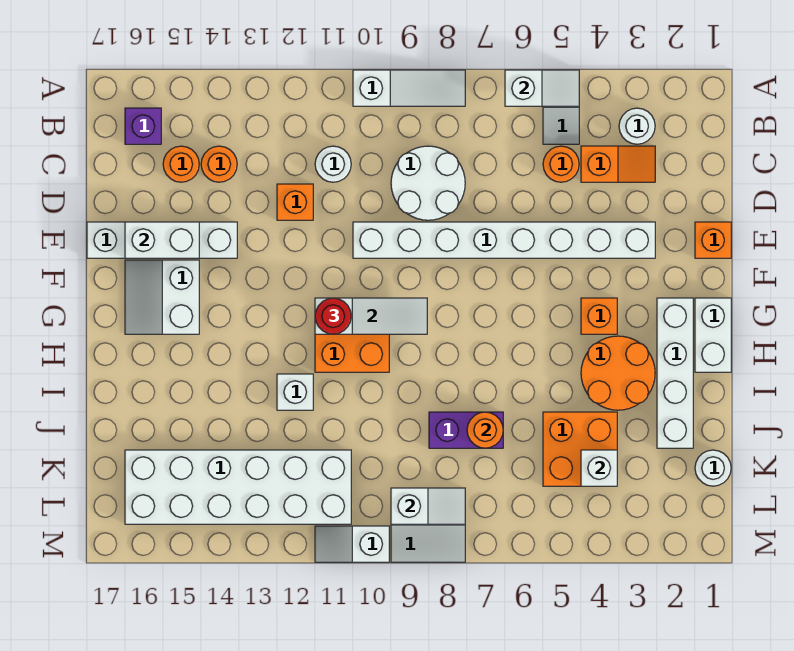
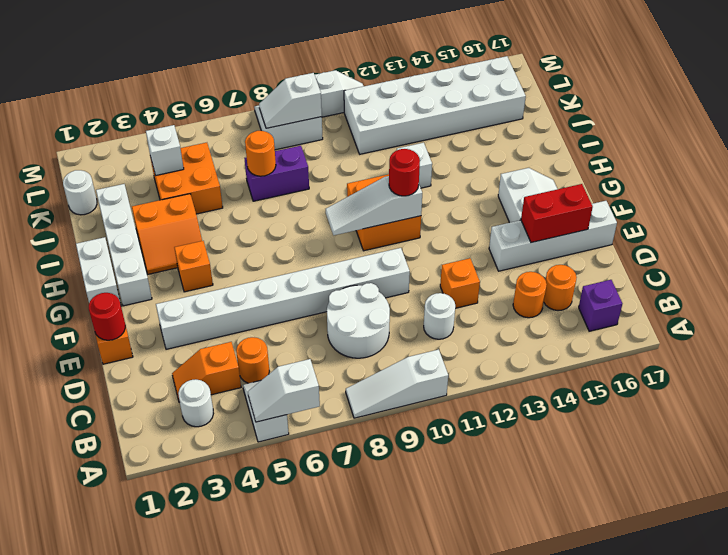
none -> red 1x1 round brick [89,293,125,340]
white 1x2 brick [125,222,199,258] -> red 1x2 brick [521,184,593,243]
orange 2x2 round brick [581,336,655,410] -> orange 2x2 slope [132,194,202,274]

